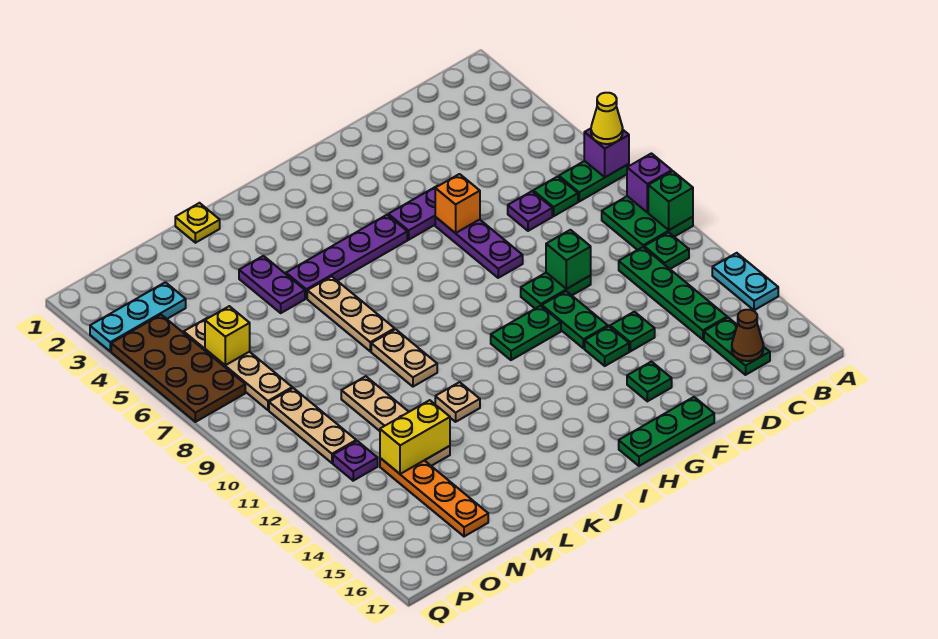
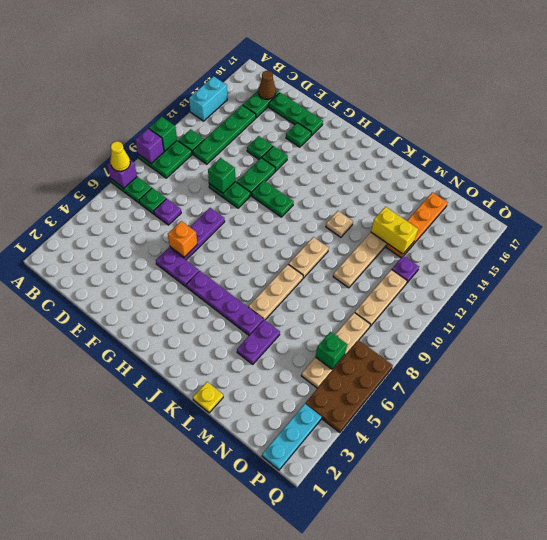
cyan 1x2 plate [712,253,778,310] -> cyan 1x2 brick [189,76,227,121]
green 1x3 plate [619,397,714,466] -> green 1x3 plate moved to [269,93,323,136]
cyan 1x3 plate [90,282,186,351] -> cyan 1x3 plate turned to [262,404,322,470]
yellow 1x1 brick [205,306,250,365] -> green 1x1 brick [316,332,347,369]

